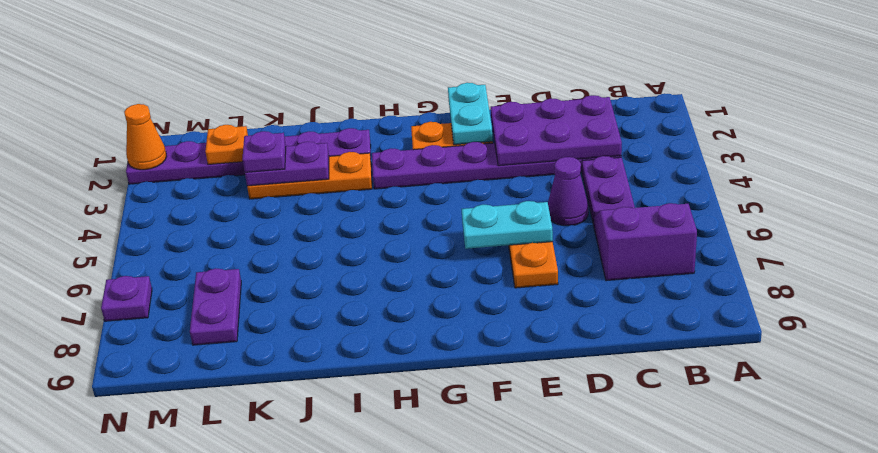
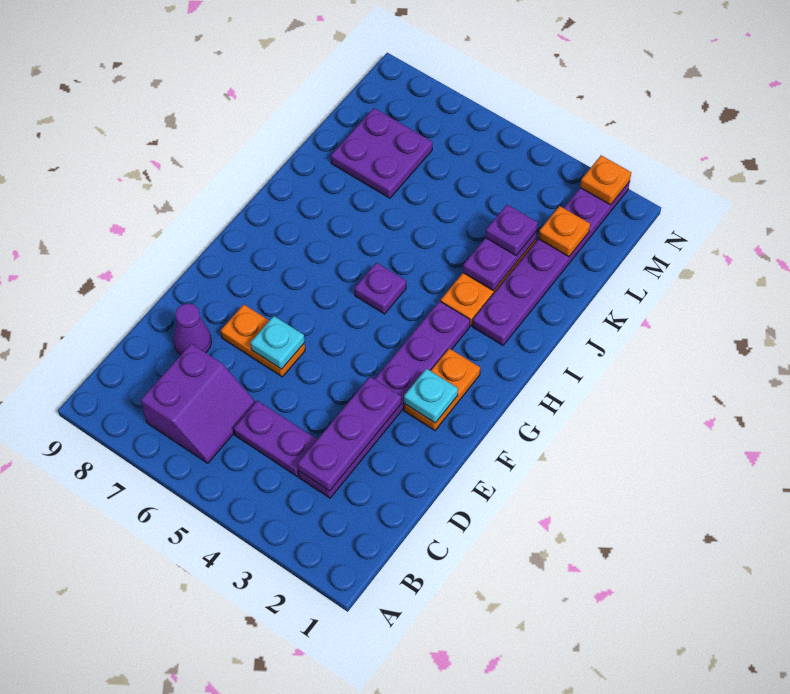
purple 2x3 plate [491,95,622,166] -> purple 1x3 plate [298,377,401,491]
purple 1x1 cone [548,157,588,226] -> purple 1x1 cone moved to [173,303,211,355]
cyan 1x2 plate [462,201,553,249] -> cyan 1x1 plate [251,316,305,369]
cyan 1x2 plate [448,83,493,145] -> cyan 1x1 plate [404,369,458,423]
purple 1x2 plate [190,268,241,345] -> purple 2x2 plate [331,108,432,198]
orange 1x1 cone [124,104,166,170] -> orange 1x1 plate [580,155,631,205]
purple 1x1 plate [101,276,152,321] -> purple 1x1 plate moved to [354,263,406,314]

